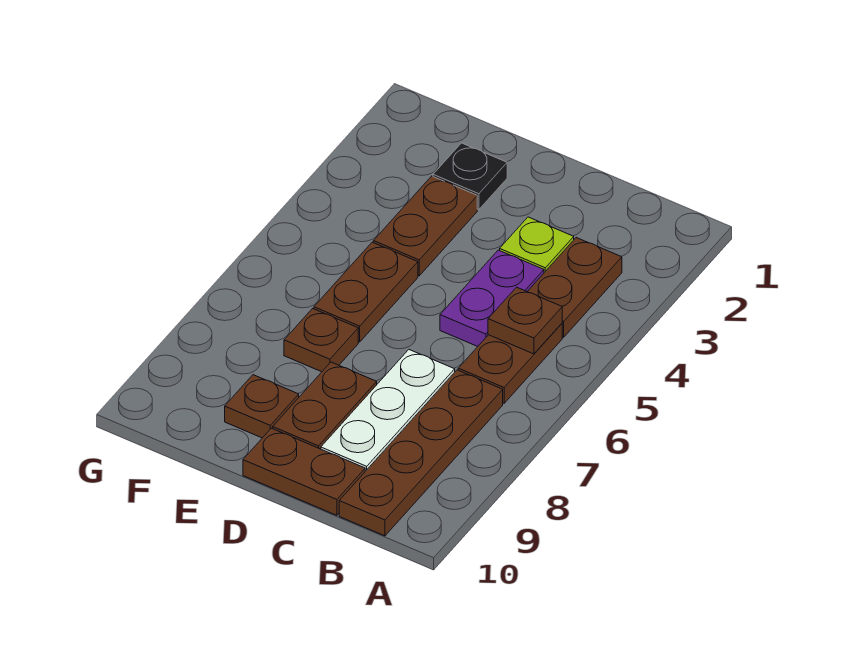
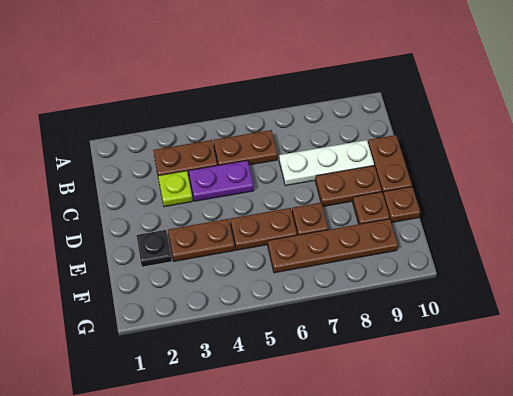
brown 1x1 plate [488,287,562,354] -> brown 1x1 plate moved to [383,187,420,223]
brown 1x4 plate [339,370,503,536] -> brown 1x4 plate moved to [268,219,398,273]

